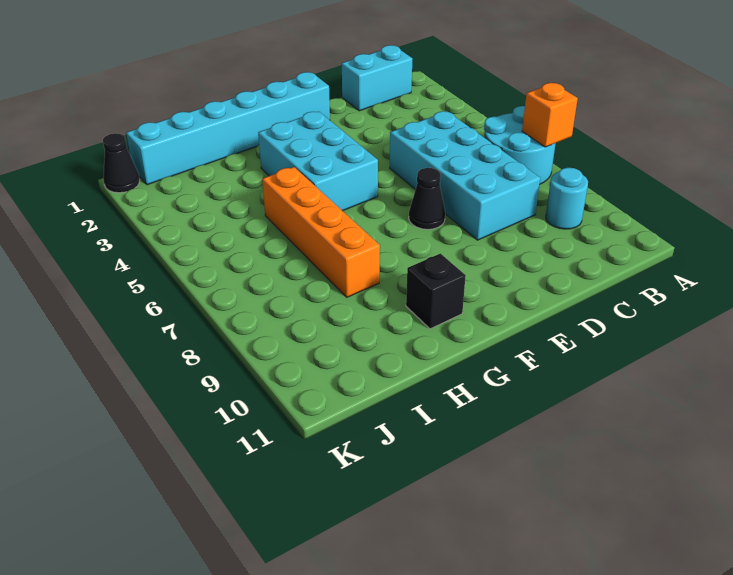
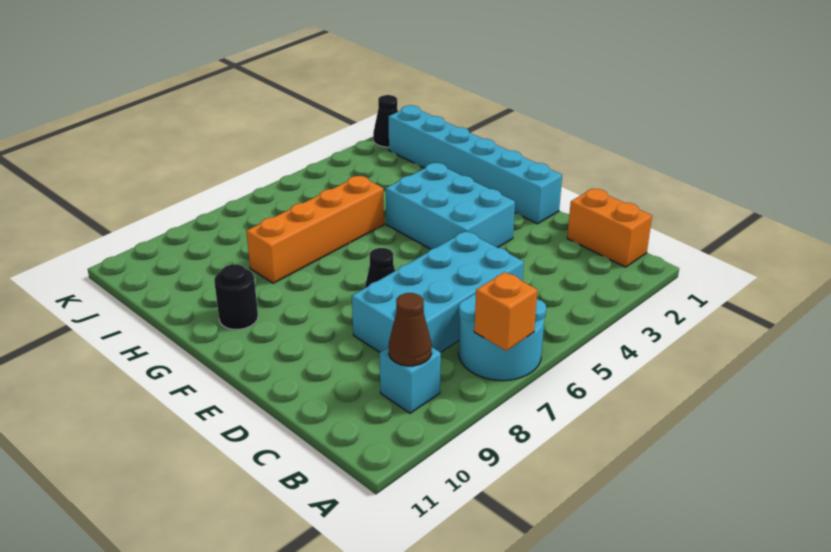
cyan 1x2 brick [342,45,412,111] -> orange 1x2 brick [567,188,652,267]
cyan 1x1 round brick [546,168,588,229] -> cyan 1x1 brick [380,347,441,413]
none -> brown 1x1 cone [389,293,432,366]
cyan 2x3 brick [258,112,378,211] -> cyan 2x3 brick turned to [386,163,515,249]
black 1x1 brick [406,253,466,329] -> black 1x1 round brick [214,264,258,329]

